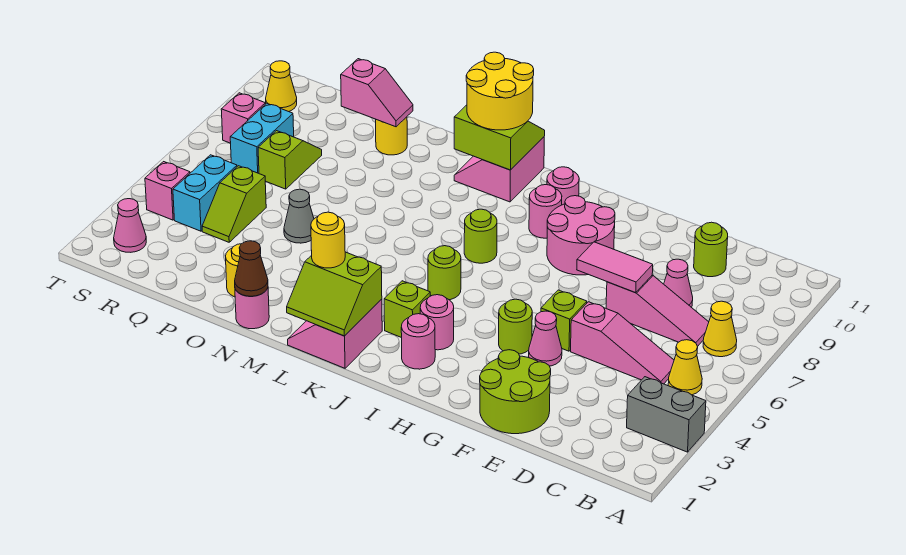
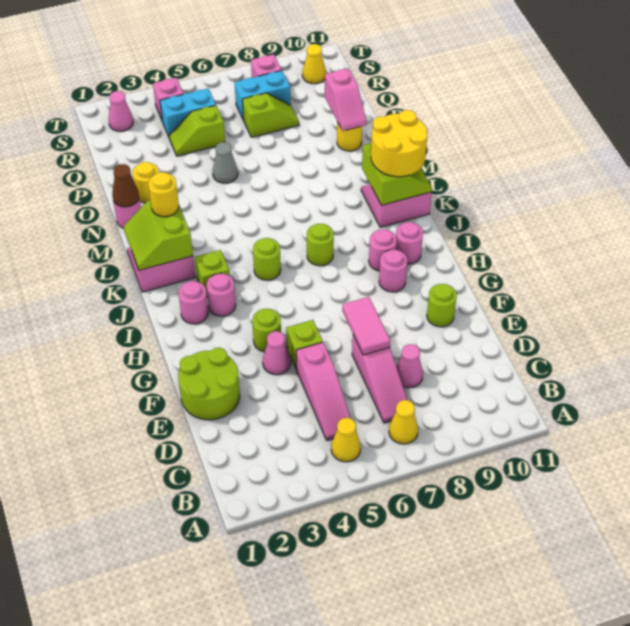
grey 1x2 brick [627,377,706,452] -> none
lime 1x1 round brick [694,222,728,277] -> lime 1x1 round brick moved to [427,284,457,327]
pink 2x2 round brick [547,196,615,275] -> pink 1x1 round brick [379,250,407,292]

